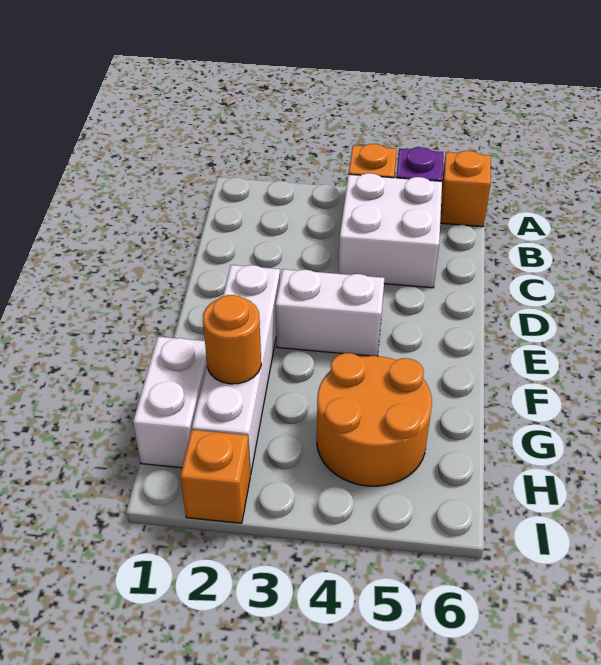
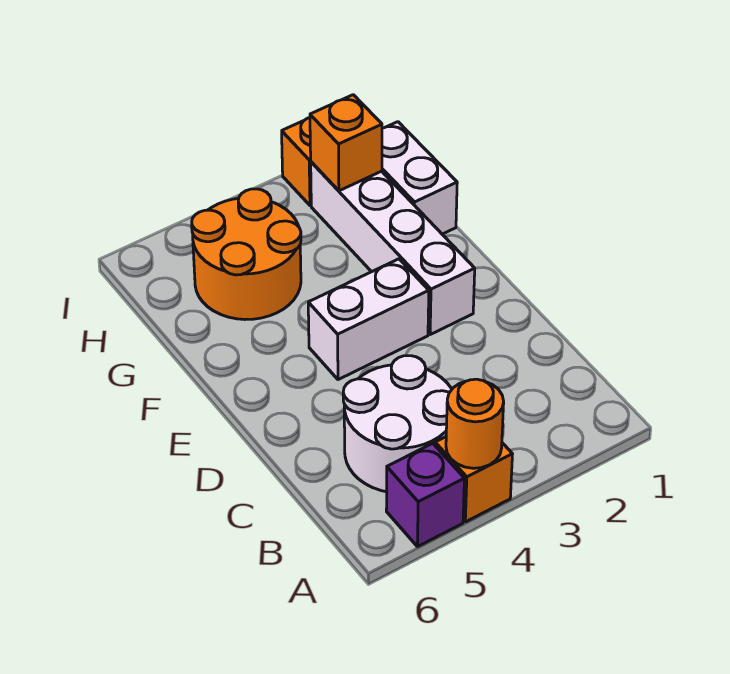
orange 1x1 brick [440,151,491,227] -> orange 1x1 brick moved to [310,95,382,191]
white 2x2 brick [338,173,442,288] -> white 2x2 round brick [343,356,452,492]
orange 1x1 round brick [203,295,261,384] -> orange 1x1 round brick moved to [446,379,504,468]

